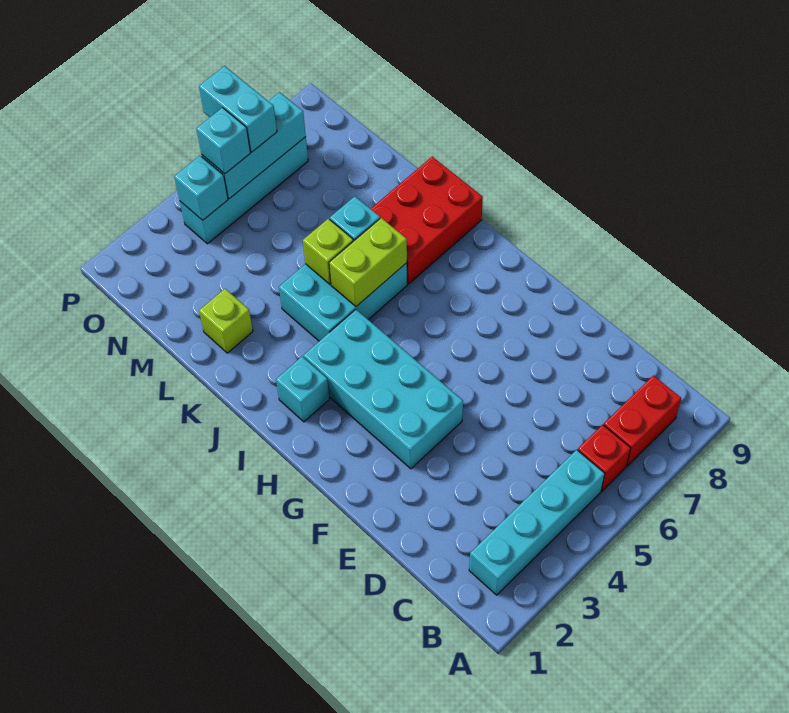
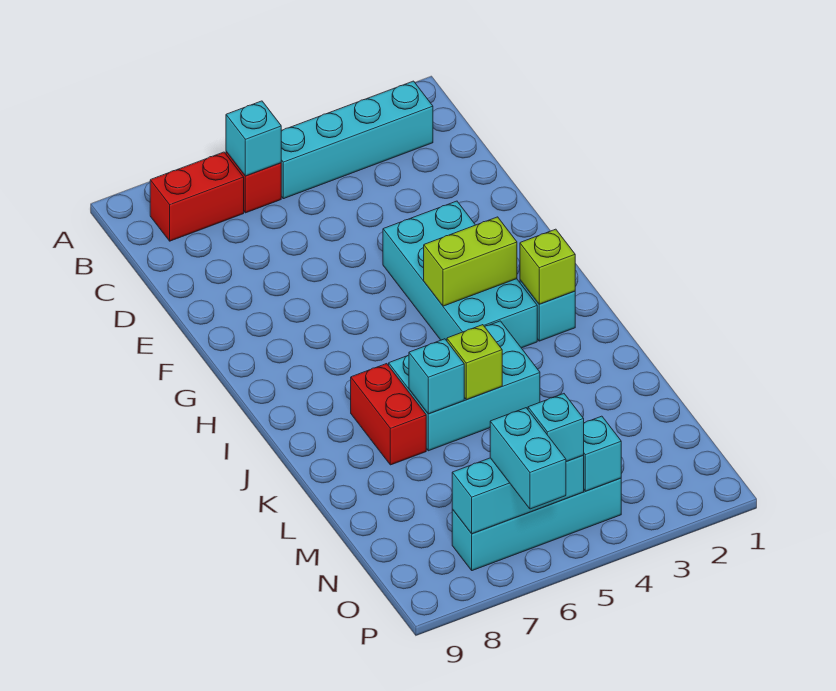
none -> cyan 1x1 brick [226,101,281,176]
lime 1x2 brick [329,218,407,306] -> lime 1x2 brick moved to [424,217,517,306]
red 2x3 brick [371,157,483,284] -> red 1x2 brick [351,364,426,465]
lime 1x1 brick [199,289,253,353] -> lime 1x1 brick moved to [520,229,575,304]

